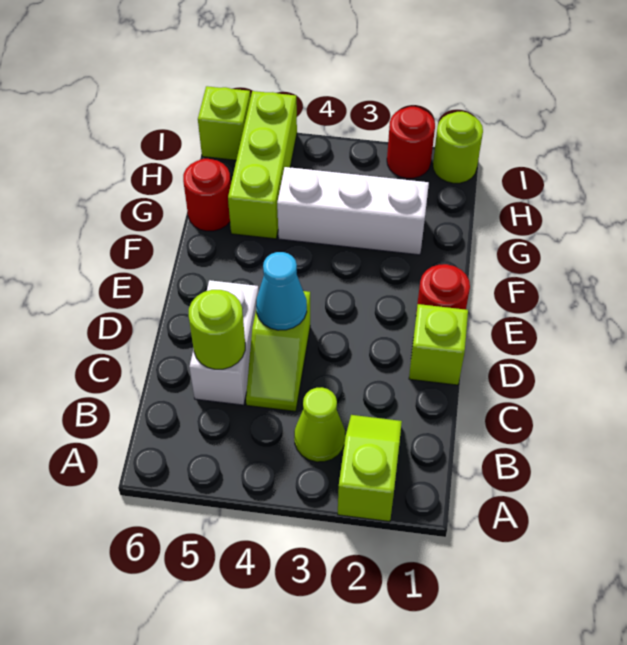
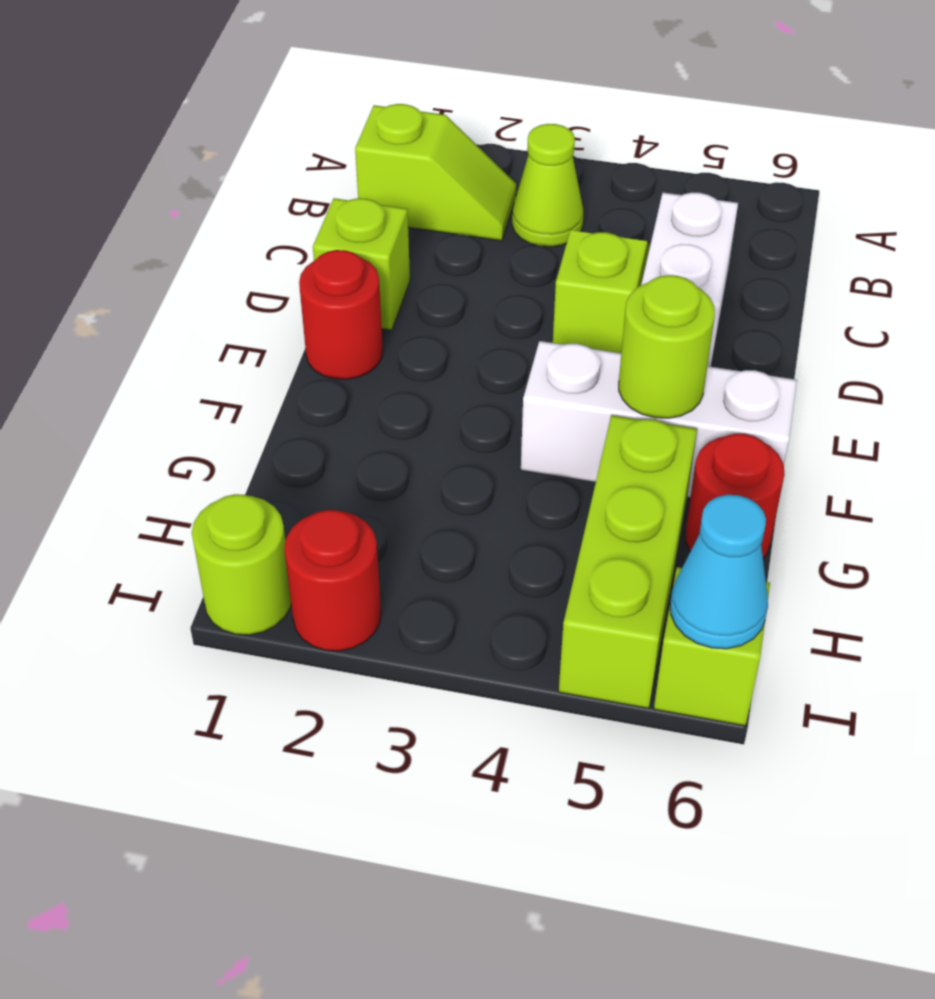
lime 1x2 slope [338,415,402,522] -> lime 1x2 slope turned to [355,104,516,241]
lime 1x1 round brick [189,290,245,369] -> lime 1x1 round brick moved to [619,275,715,418]
cyan 1x1 cone [256,252,307,330] -> cyan 1x1 cone moved to [670,495,768,649]
white 1x3 brick [277,167,429,255] -> white 1x3 brick moved to [521,341,797,498]

